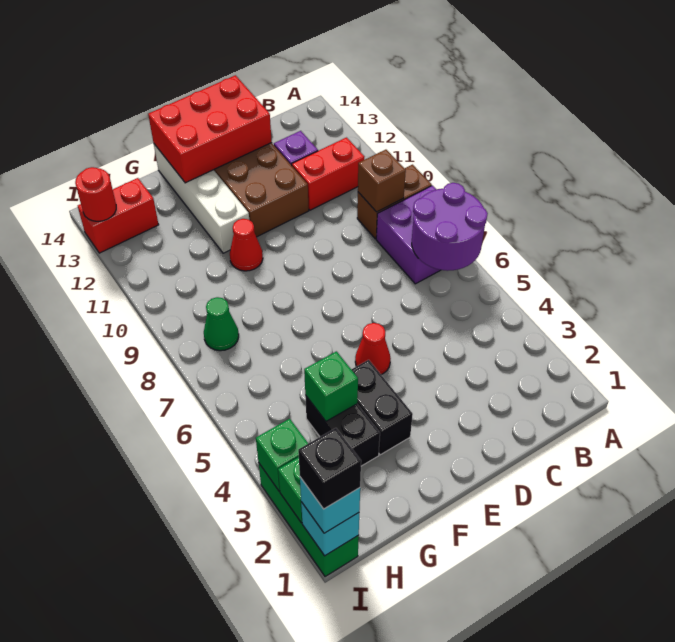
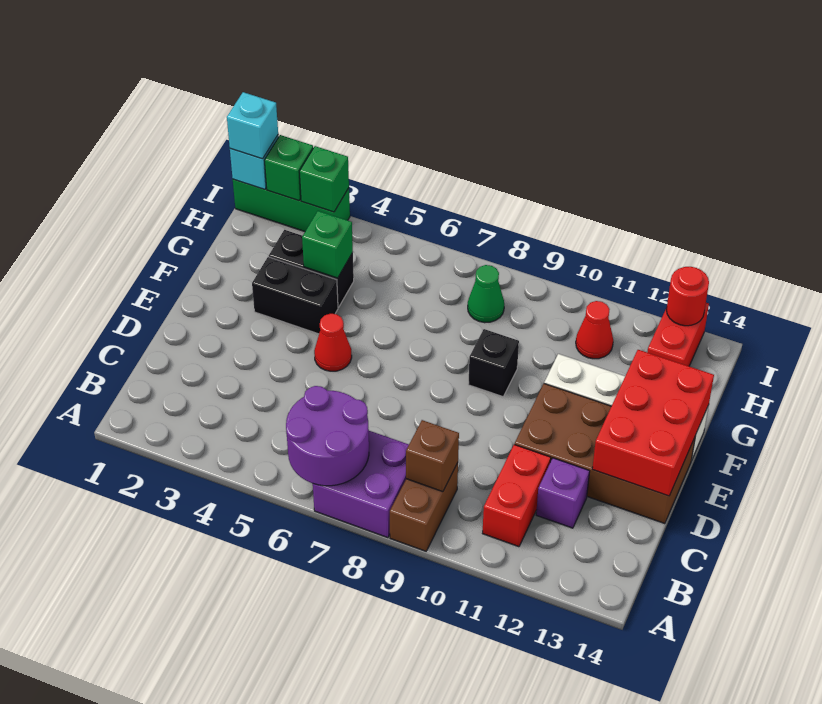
red 1x1 cone [230,219,263,271] -> red 1x1 cone moved to [576,301,613,359]
black 1x1 brick [298,428,361,509] -> black 1x1 brick moved to [468,329,519,397]

